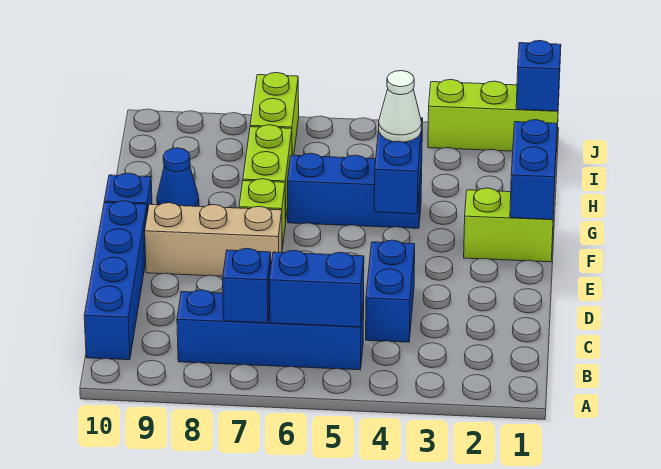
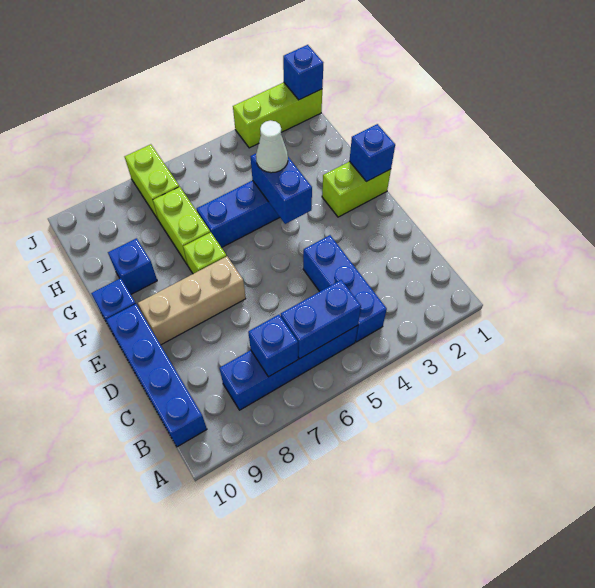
blue 1x2 brick [366,240,415,342] -> blue 1x3 brick [303,235,387,342]
blue 1x2 brick [510,120,557,219] -> blue 1x1 brick [350,124,395,181]
blue 1x1 cone [157,148,199,206] -> blue 1x1 brick [108,238,157,294]

